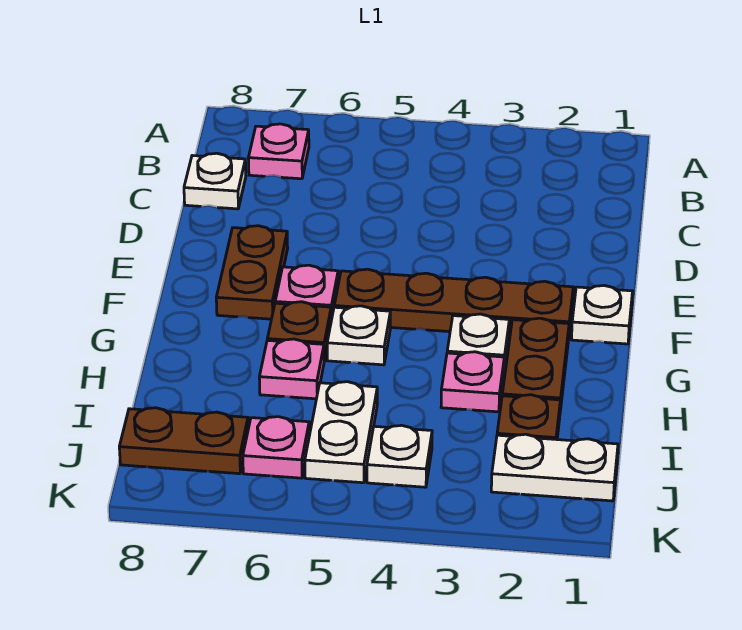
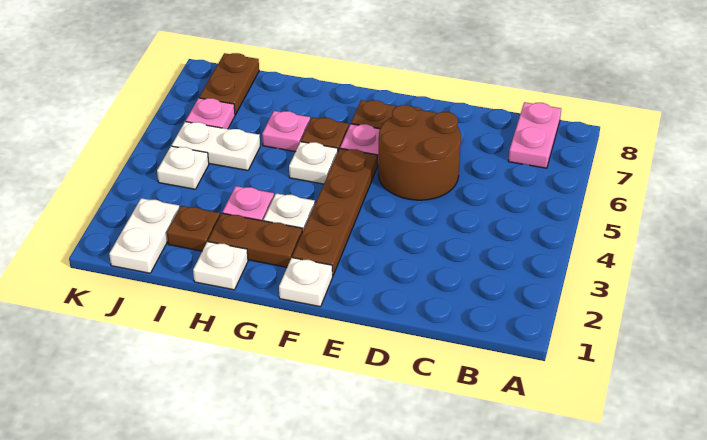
pink 1x1 plate [249,124,309,179] -> pink 1x2 plate [508,102,561,168]
white 1x1 plate [184,153,246,209] -> white 1x1 plate moved to [193,242,248,290]
none -> brown 2x2 round brick [378,105,461,200]

